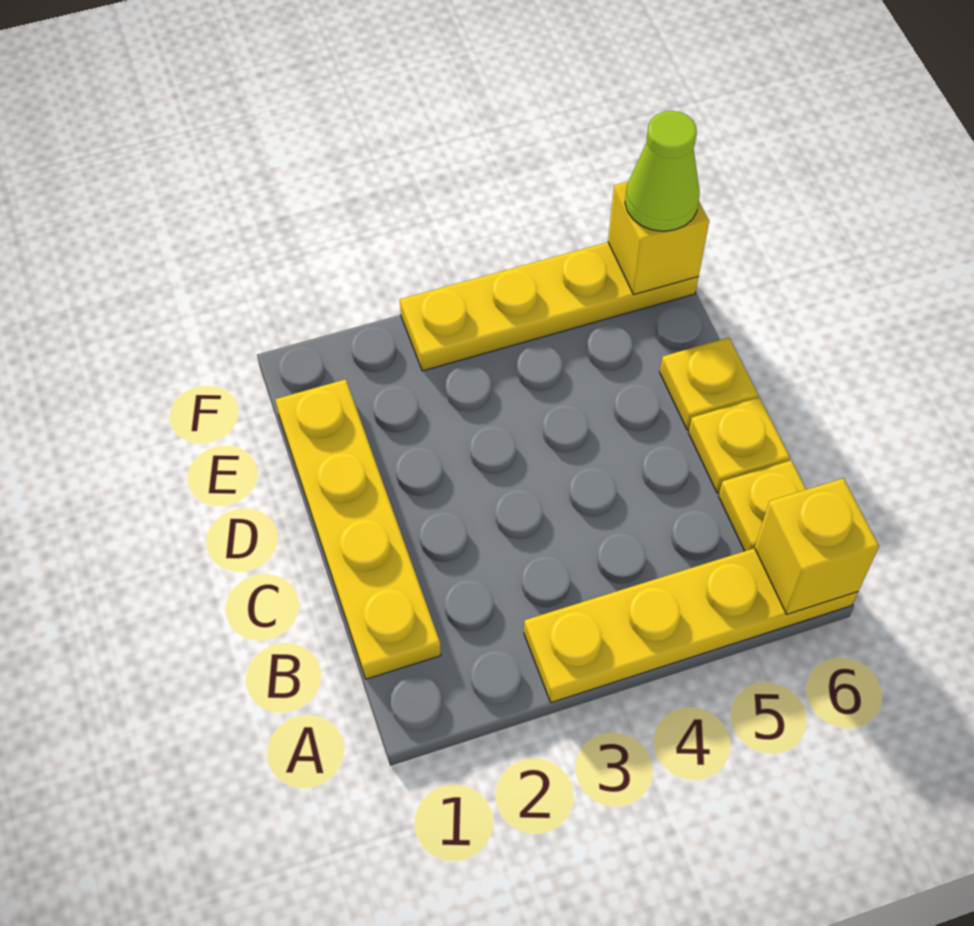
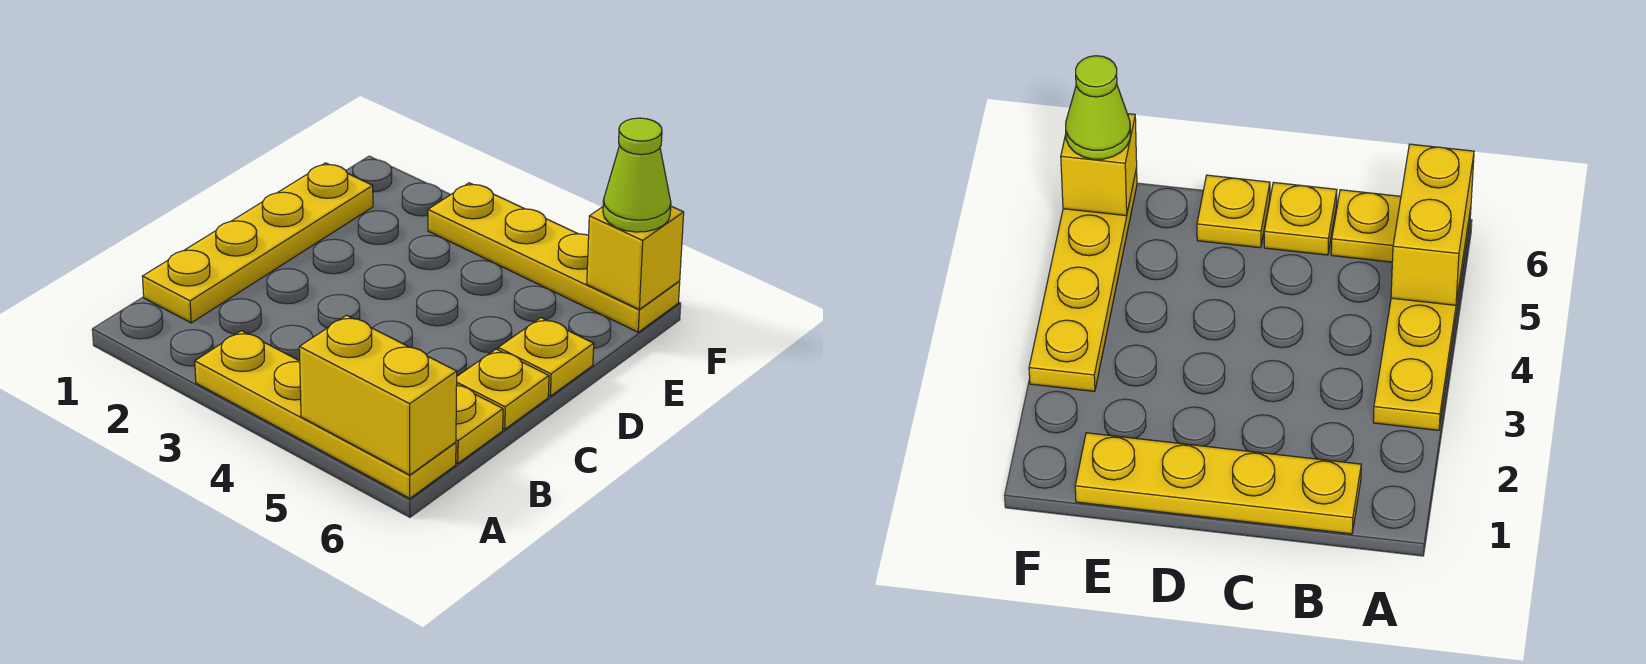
yellow 1x1 brick [755,478,879,614] -> yellow 1x2 brick [299,315,457,475]

